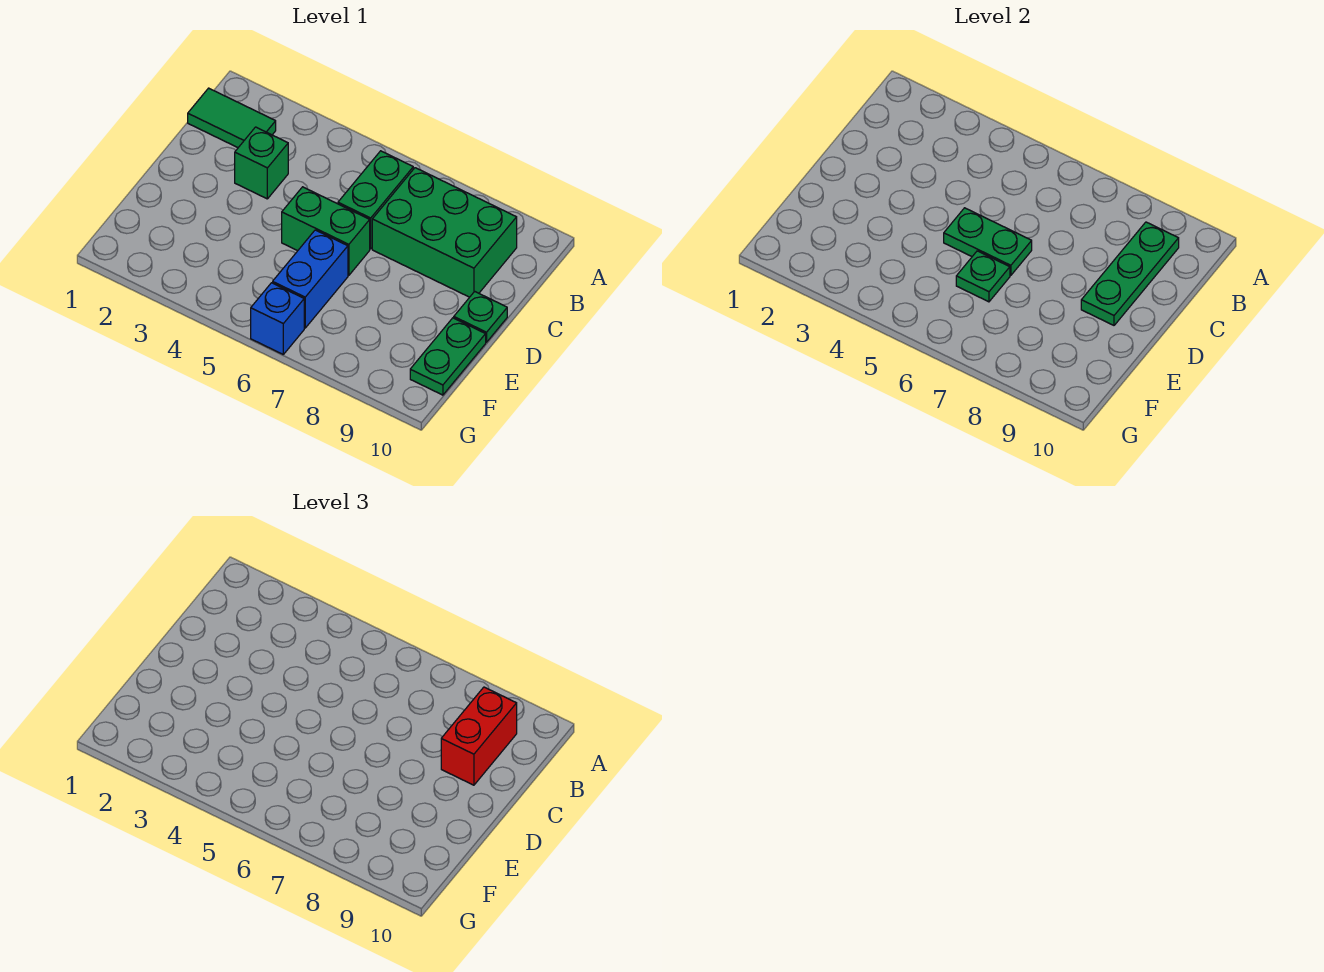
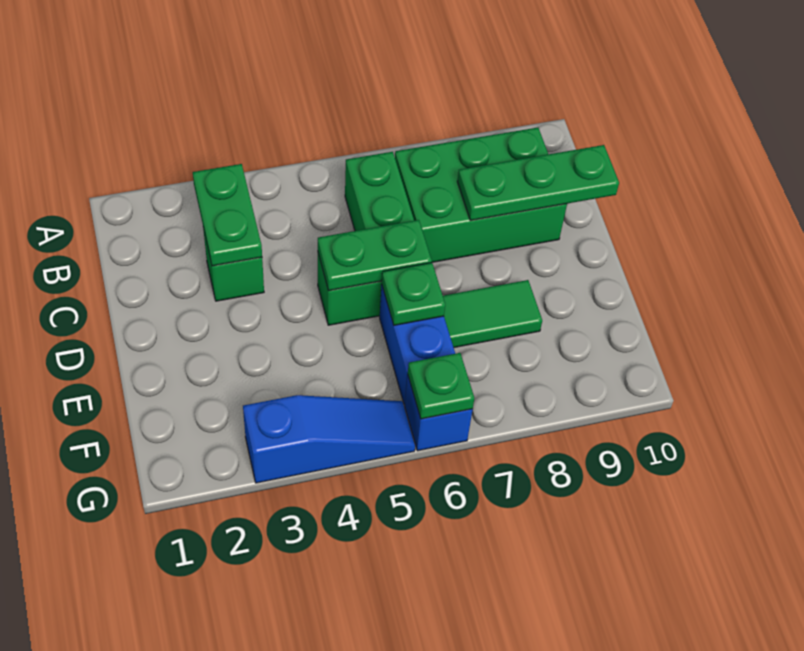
green 1x2 tile [188,88,276,148] -> green 1x2 tile moved to [443,280,542,347]
green 1x3 plate [1081,222,1179,325] -> green 1x3 plate turned to [457,145,619,221]
red 1x2 brick [441,687,517,785] -> none
green 1x1 plate [454,292,507,342] -> green 1x1 plate moved to [408,353,474,419]
green 1x2 plate [410,318,486,395] -> green 1x2 plate moved to [193,164,262,266]
none -> blue 1x3 slope [243,395,415,483]

